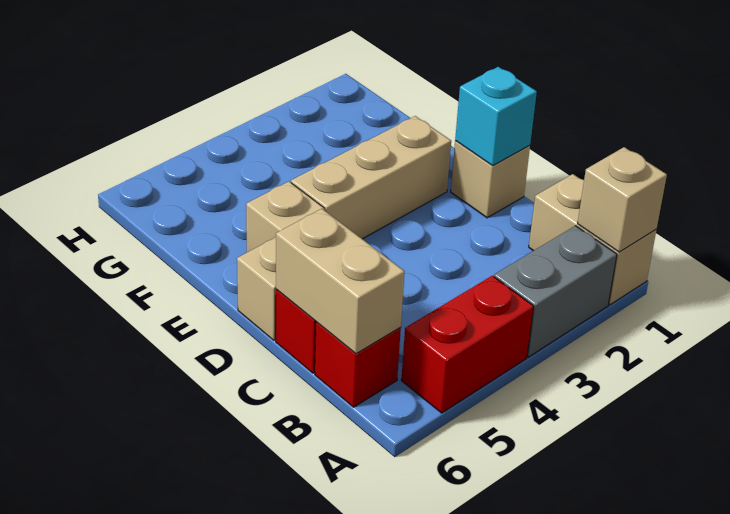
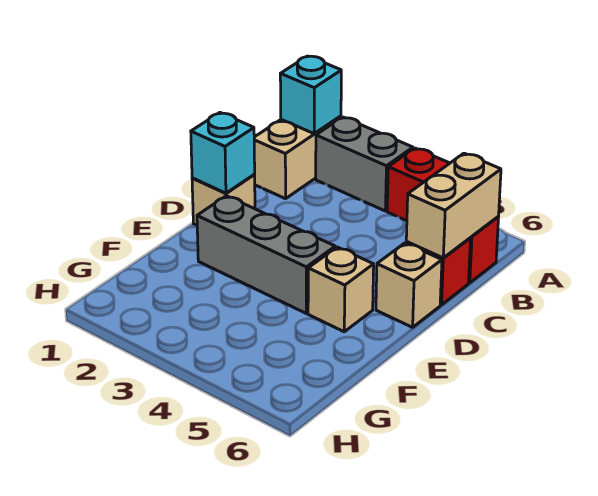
tan 1x1 brick [578,147,667,252] -> cyan 1x1 brick [280,56,341,134]
tan 1x3 brick [291,116,451,239] -> grey 1x3 brick [197,196,335,313]

